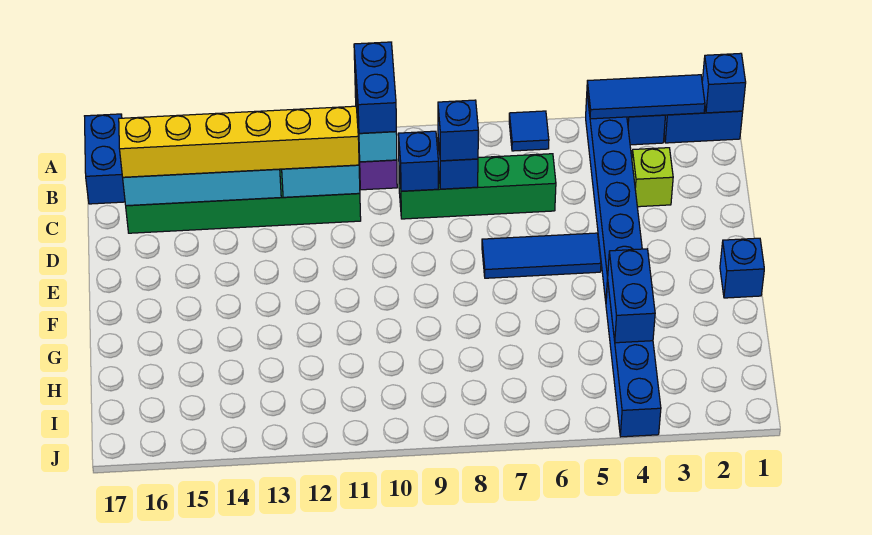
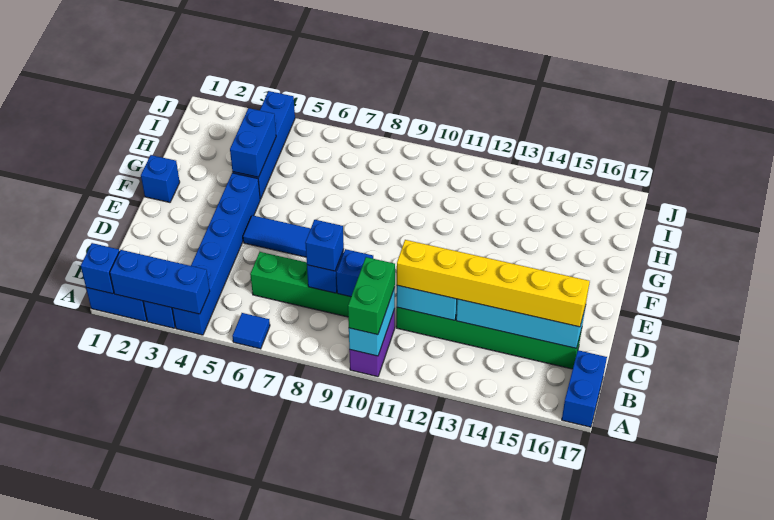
blue 1x3 tile [587,75,705,119] -> blue 1x3 brick [110,250,210,314]
blue 1x2 brick [354,42,396,133] -> green 1x2 brick [348,257,395,335]
lime 1x1 brick [632,148,673,207] -> none

